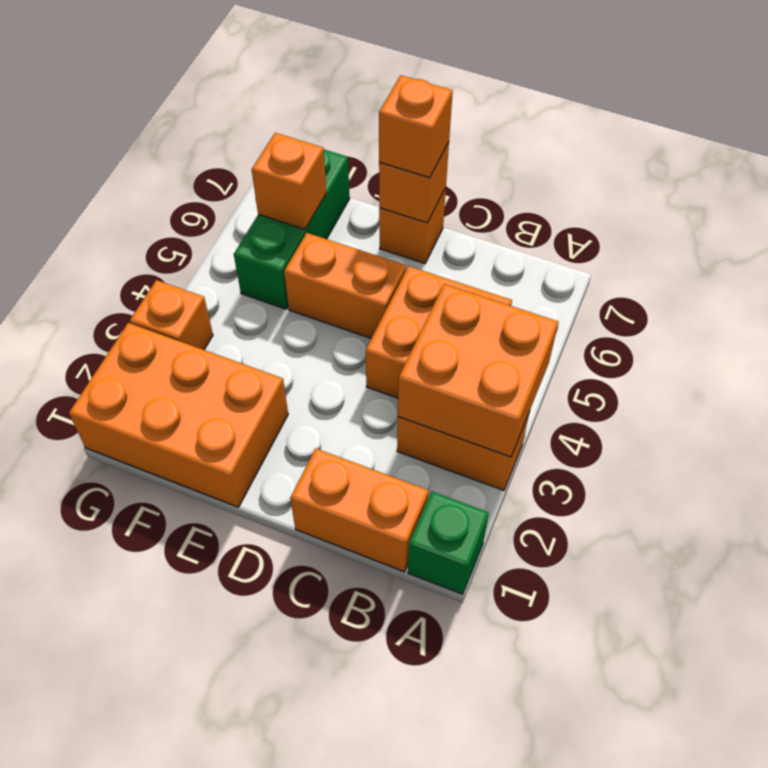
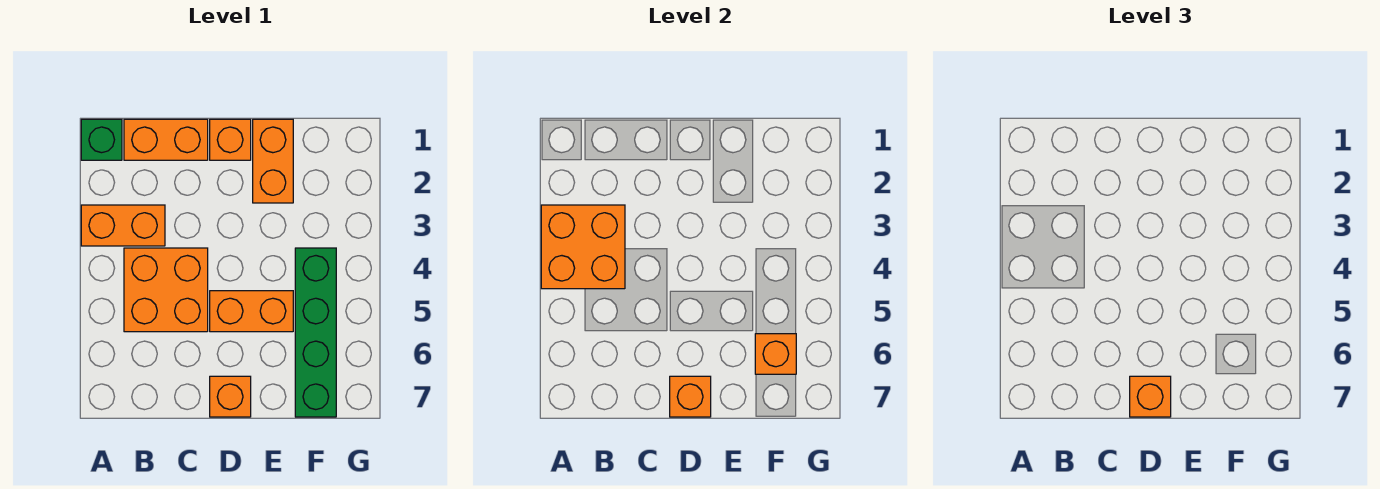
orange 2x3 brick [69,323,288,507] -> orange 1x2 brick [253,119,293,203]
green 1x3 brick [234,150,350,309] -> green 1x4 brick [295,248,336,417]
orange 1x1 brick [130,280,213,350] -> orange 1x1 brick moved to [210,119,251,160]

